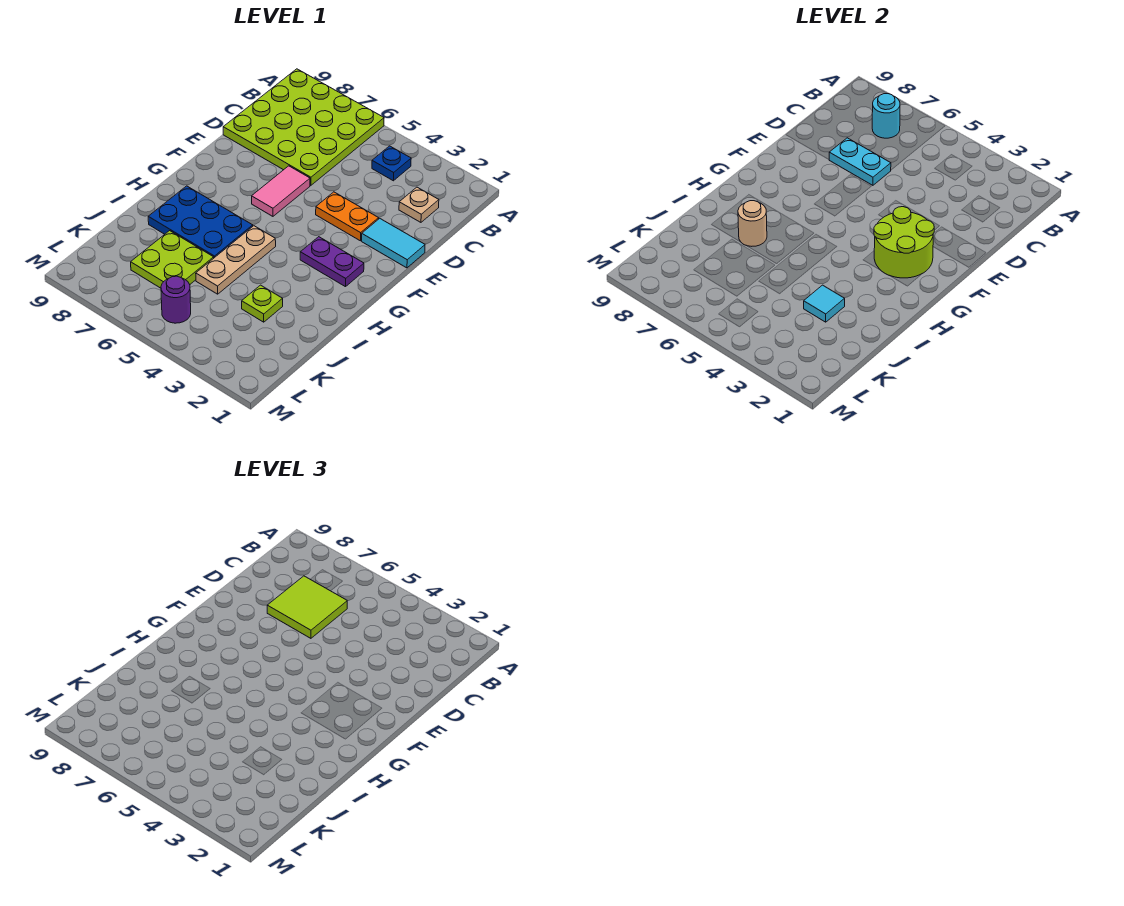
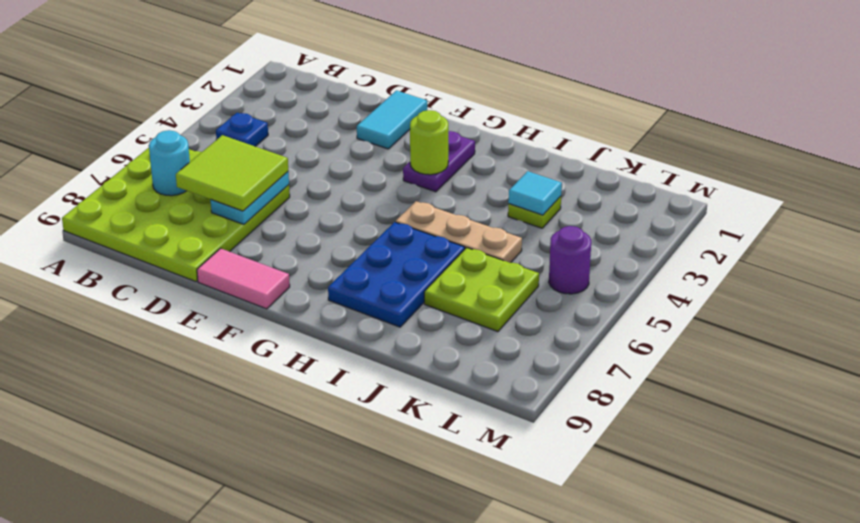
tan 1x1 plate [399,187,439,222] -> none
orange 1x2 plate [316,192,379,241] -> none
pink 1x2 tile [252,166,310,216] -> pink 1x2 tile moved to [197,248,290,309]
lime 2x2 round brick [874,207,934,278] -> lime 1x1 round brick [410,110,448,175]
tan 1x1 round brick [738,201,767,246] -> none

